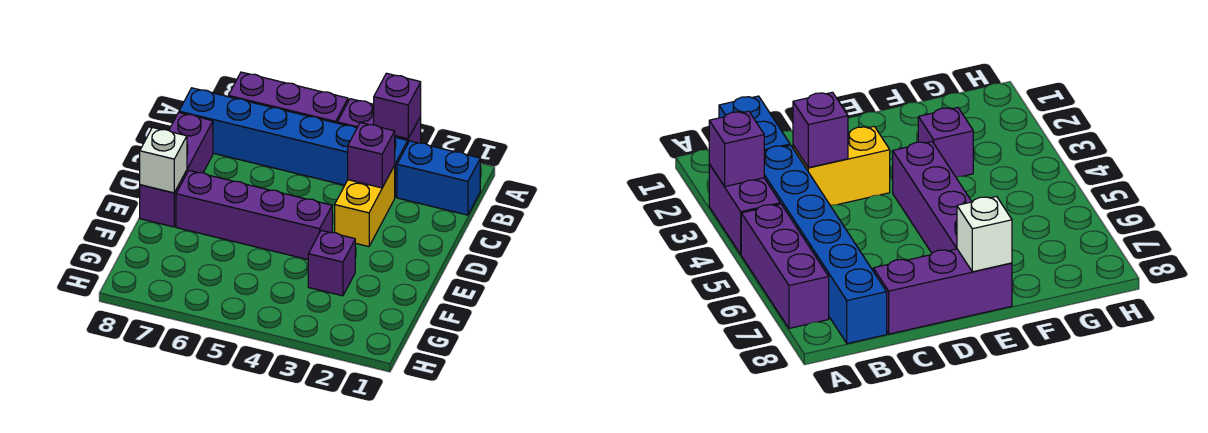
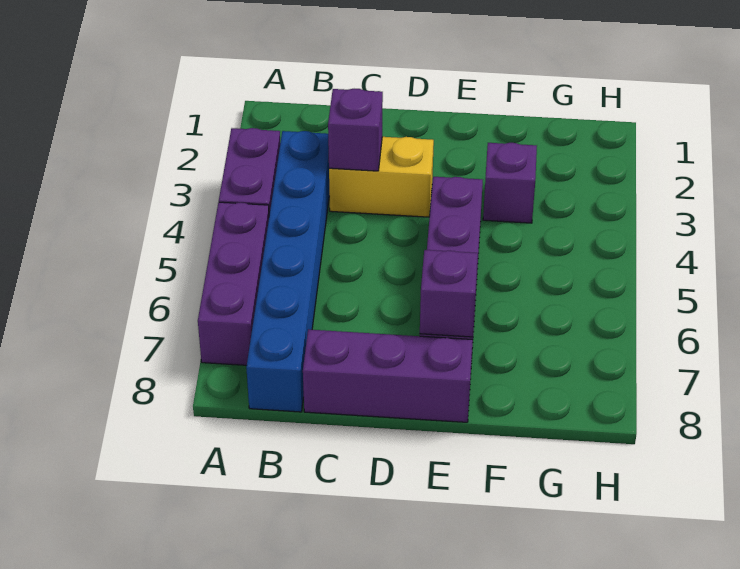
purple 1x1 brick [374,73,421,139] -> purple 1x1 brick moved to [420,250,478,337]
blue 1x2 brick [397,141,480,215] -> none
white 1x1 brick [140,128,187,193] -> none

